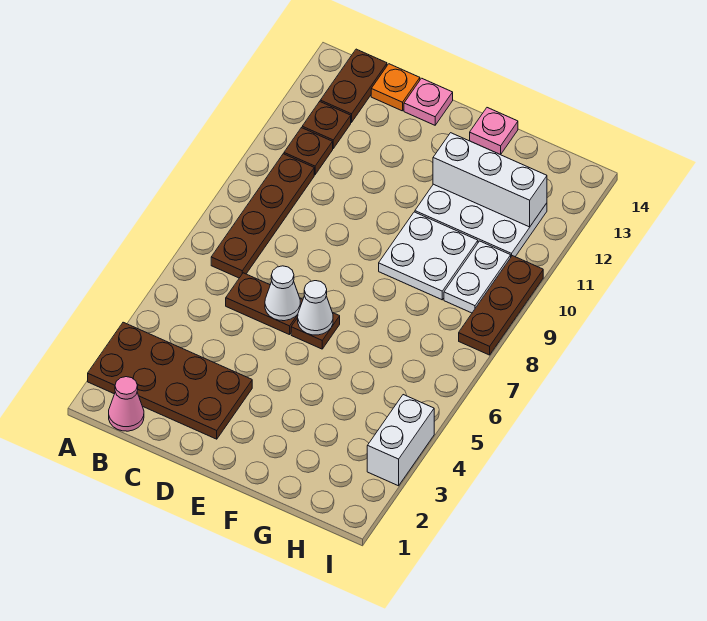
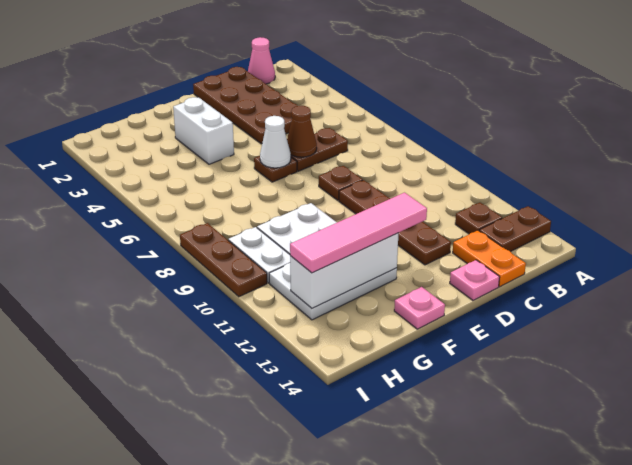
brown 2x4 plate [88,322,252,439] -> brown 2x4 plate turned to [193,67,297,144]
brown 1x4 plate [211,154,314,278] -> brown 1x4 plate moved to [339,180,451,265]
brown 1x1 plate [284,128,333,175] -> brown 1x1 plate moved to [319,166,363,200]
brown 1x2 plate [320,49,387,123] -> brown 1x2 plate turned to [479,206,551,252]
orange 1x1 plate [371,64,420,111] -> orange 1x2 plate [453,230,526,287]
white 1x1 cone [265,266,300,321] -> brown 1x1 cone [287,106,317,157]
none -> pink 1x4 tile [290,193,427,273]
white 1x2 brick [367,395,434,486] -> white 1x2 brick moved to [173,97,234,164]

